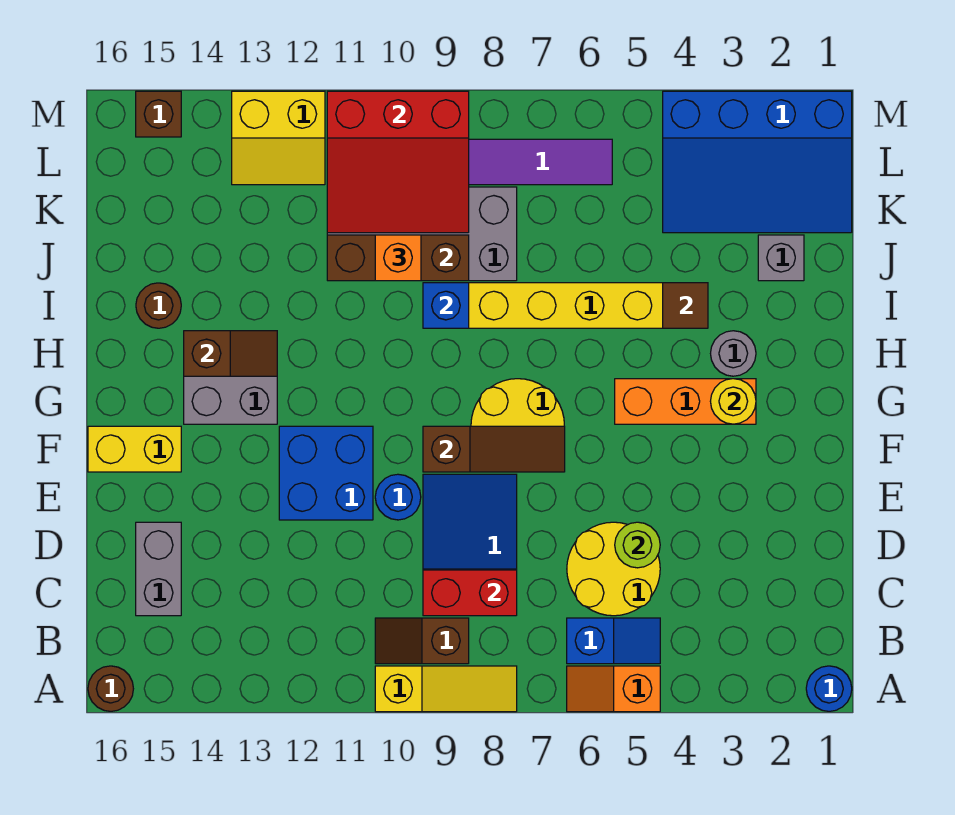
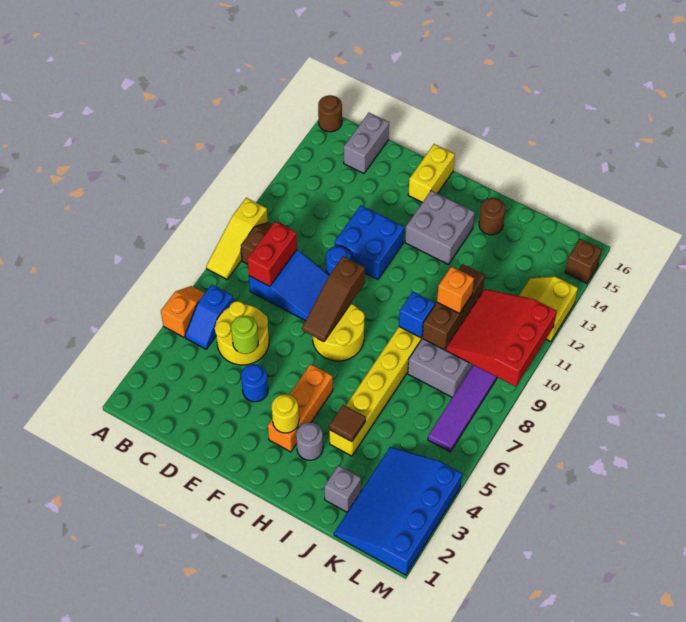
blue 1x1 round brick [806,666,852,711] -> blue 1x1 round brick moved to [241,364,268,402]
grey 1x2 brick [136,522,181,616] -> grey 1x2 brick turned to [344,113,389,173]
brown 1x2 slope [184,331,277,376] -> none

